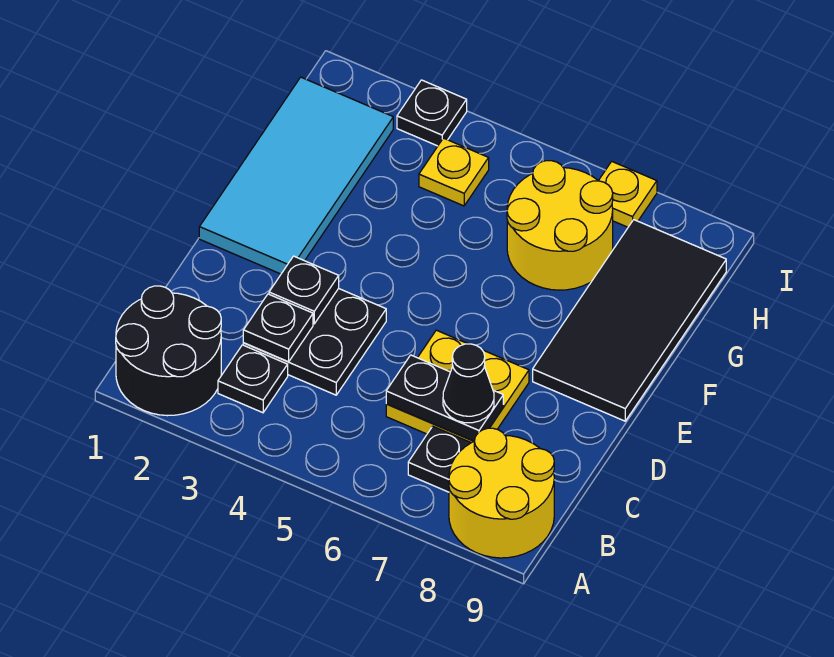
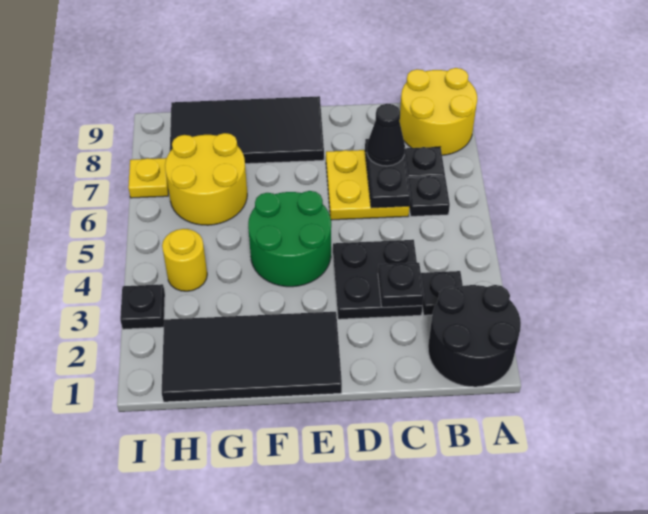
black 1x1 plate [269,256,339,324] -> black 1x1 plate moved to [408,176,450,216]
cyan 2x4 tile [199,77,393,274] -> black 2x4 tile [162,312,342,402]
none -> green 2x2 round brick [248,191,331,287]
yellow 1x1 plate [419,138,489,206] -> yellow 1x1 round brick [162,229,207,291]

